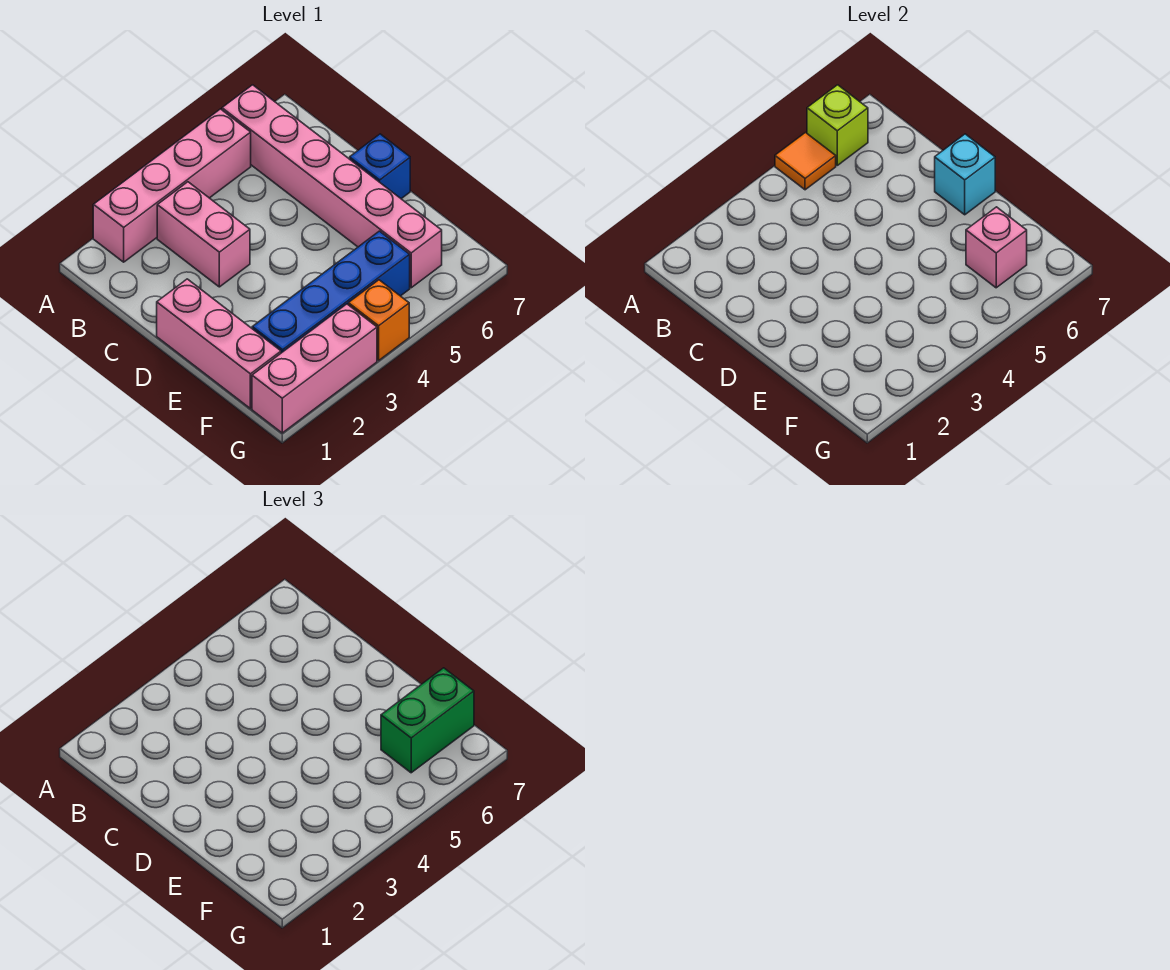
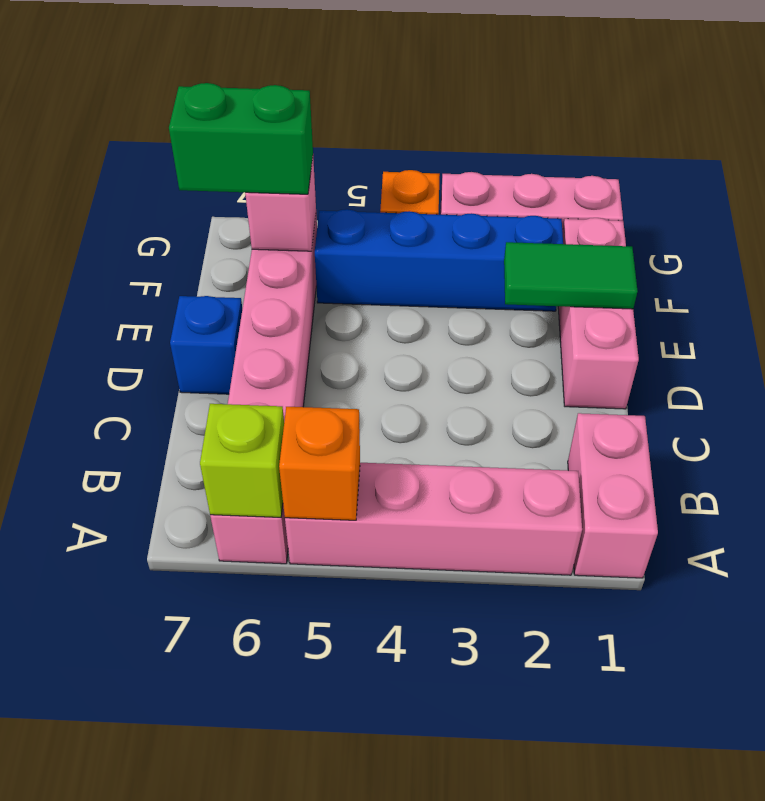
orange 1x1 tile [775,133,836,190] -> orange 1x1 brick [279,407,360,520]
pink 1x2 brick [157,182,250,287] -> pink 1x2 brick moved to [568,413,658,578]
cyan 1x1 brick [935,134,995,215] -> none
none -> green 1x2 tile [504,242,637,309]

